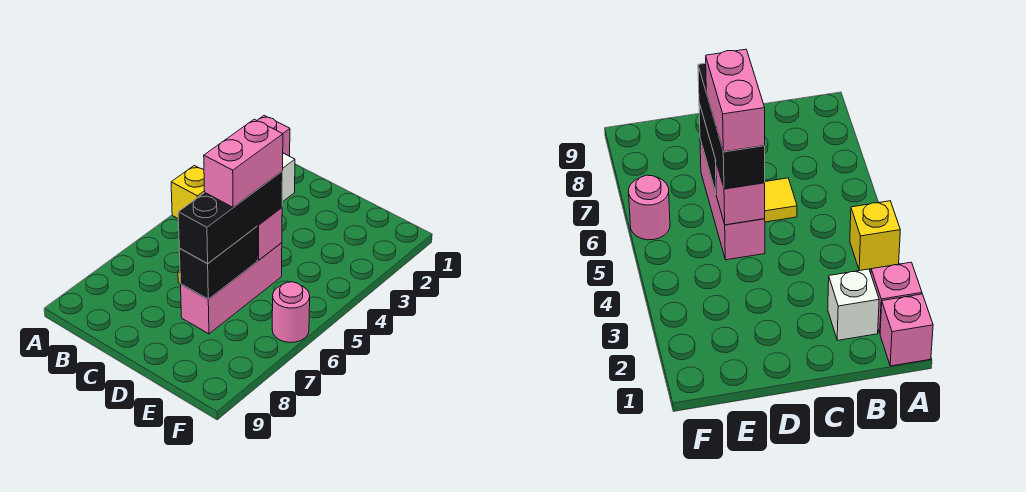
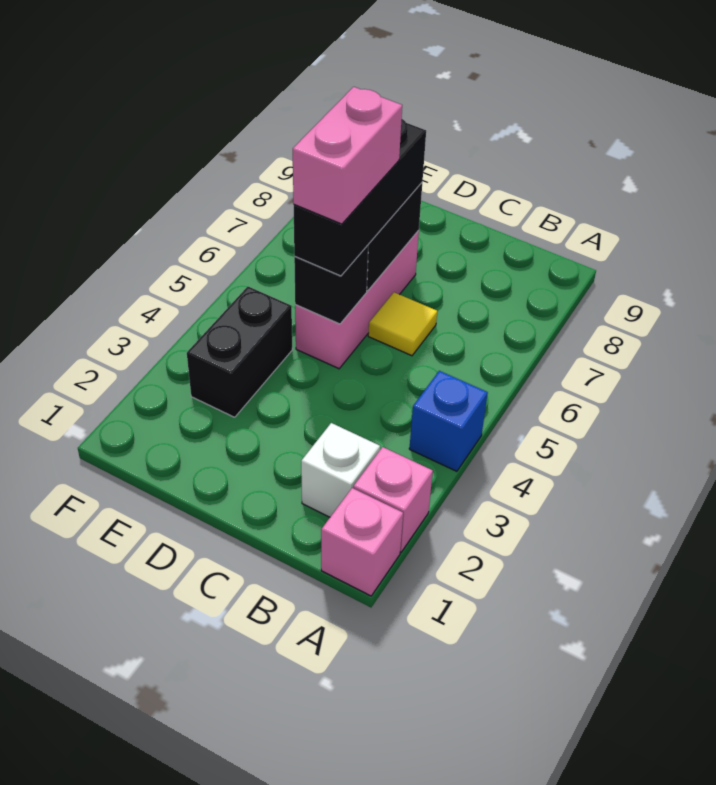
yellow 1x1 brick [171,166,205,219] -> blue 1x1 brick [409,371,488,471]
pink 1x1 brick [257,208,282,260] -> black 1x1 brick [294,245,368,324]
none -> black 1x2 brick [187,286,292,417]
pink 1x1 round brick [272,282,310,343] -> none

